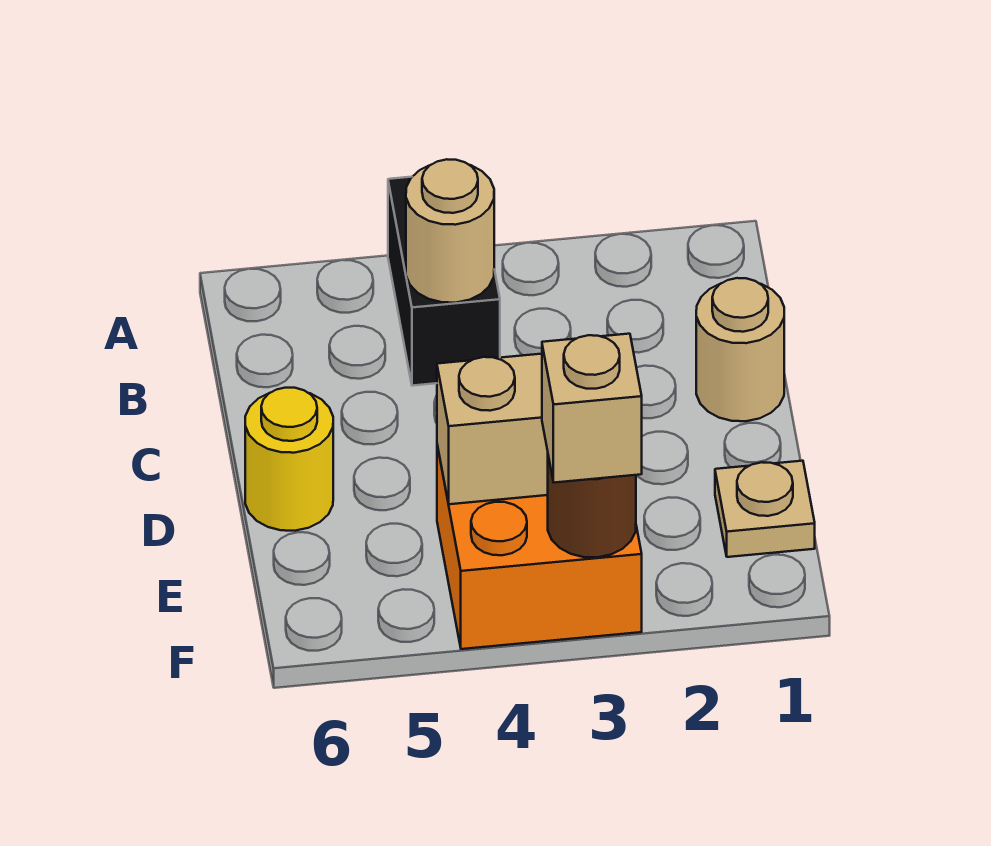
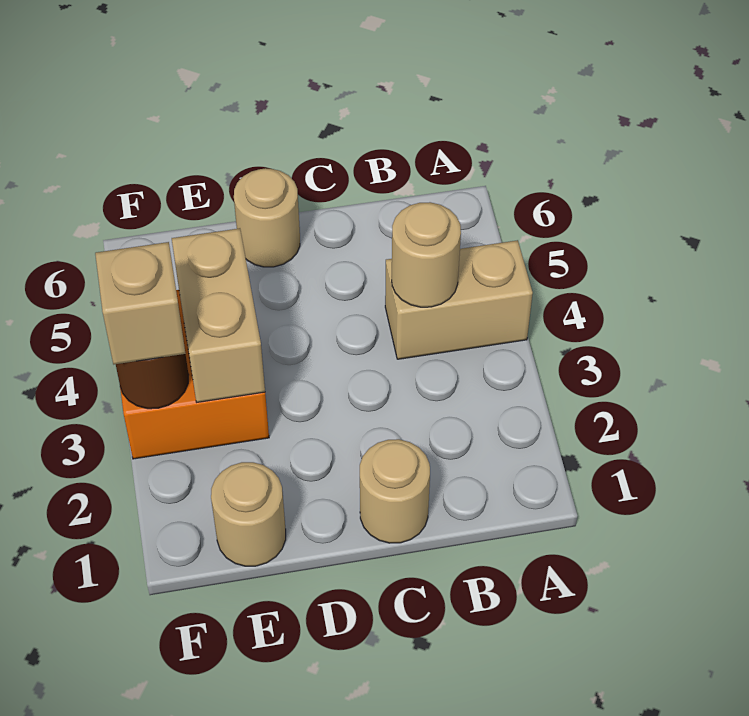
black 1x2 brick [388,177,500,386] -> tan 1x2 brick [385,240,533,359]
yellow 1x1 round brick [245,388,333,531] -> tan 1x1 round brick [234,168,300,267]
tan 1x1 plate [715,461,815,557] -> tan 1x1 round brick [211,462,286,566]

